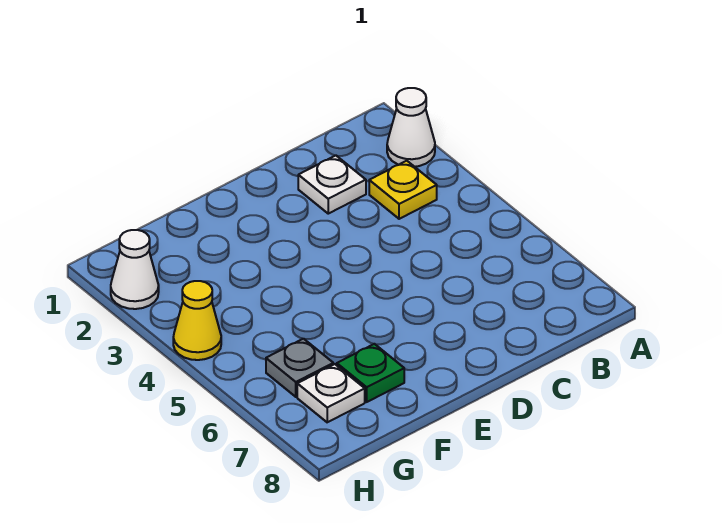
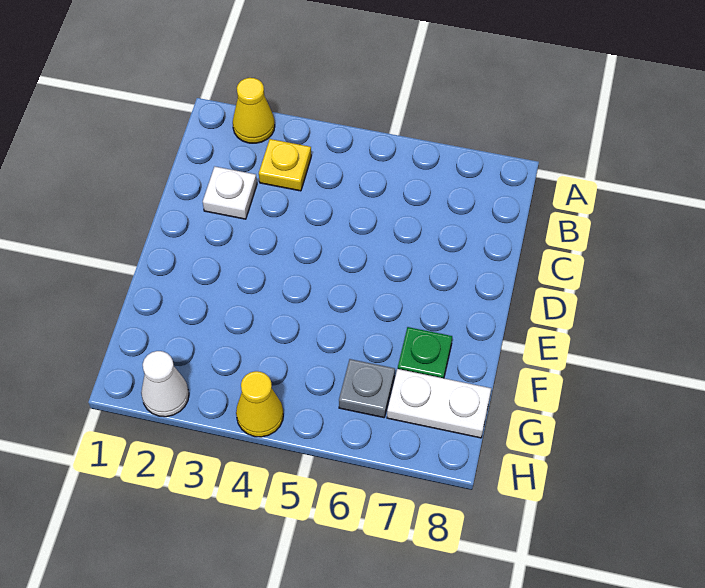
white 1x1 cone [387,88,435,167] -> yellow 1x1 cone [233,78,275,143]
white 1x1 plate [297,364,365,422] -> white 1x2 plate [387,369,491,438]

